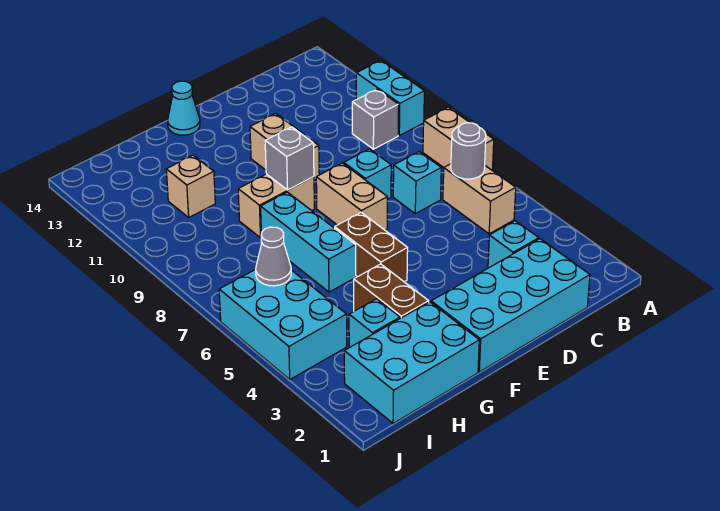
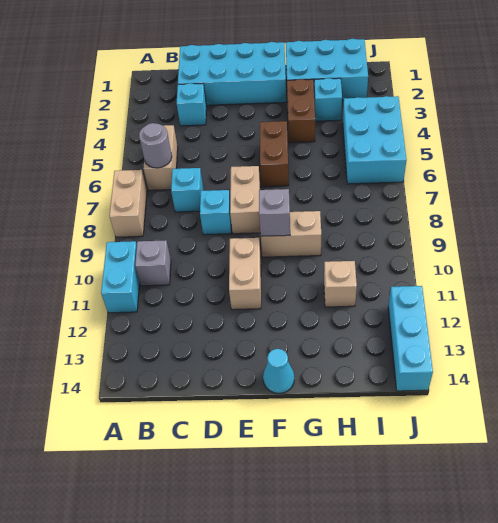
cyan 1x3 brick [261,192,356,292] -> cyan 1x3 brick moved to [388,286,433,391]
grey 1x1 cone [256,227,291,286] -> none

